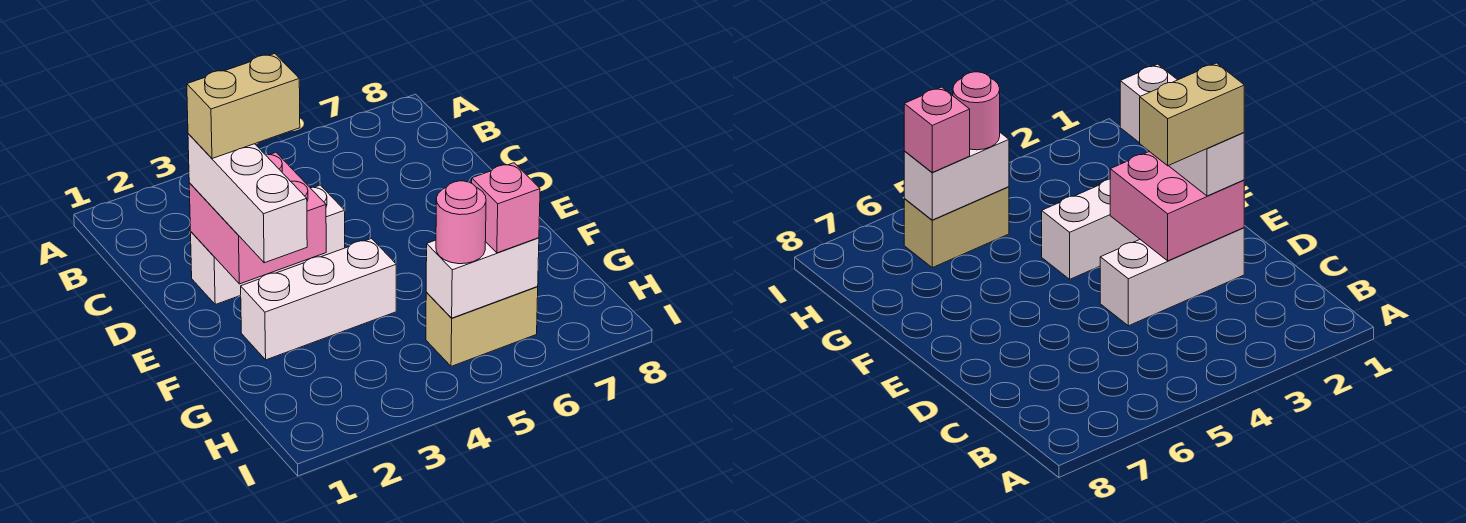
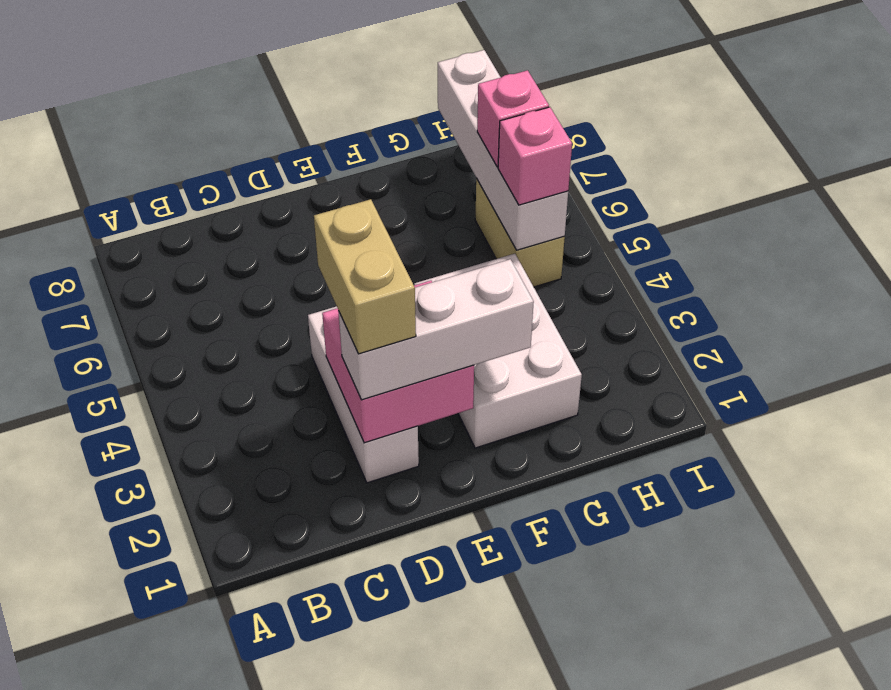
white 1x3 brick [241,239,396,360] -> white 2x3 brick [414,254,582,448]
white 1x2 brick [426,238,539,318] -> white 1x4 brick [438,50,568,250]
pink 1x1 round brick [436,181,486,264] -> pink 1x1 brick [498,107,572,205]

